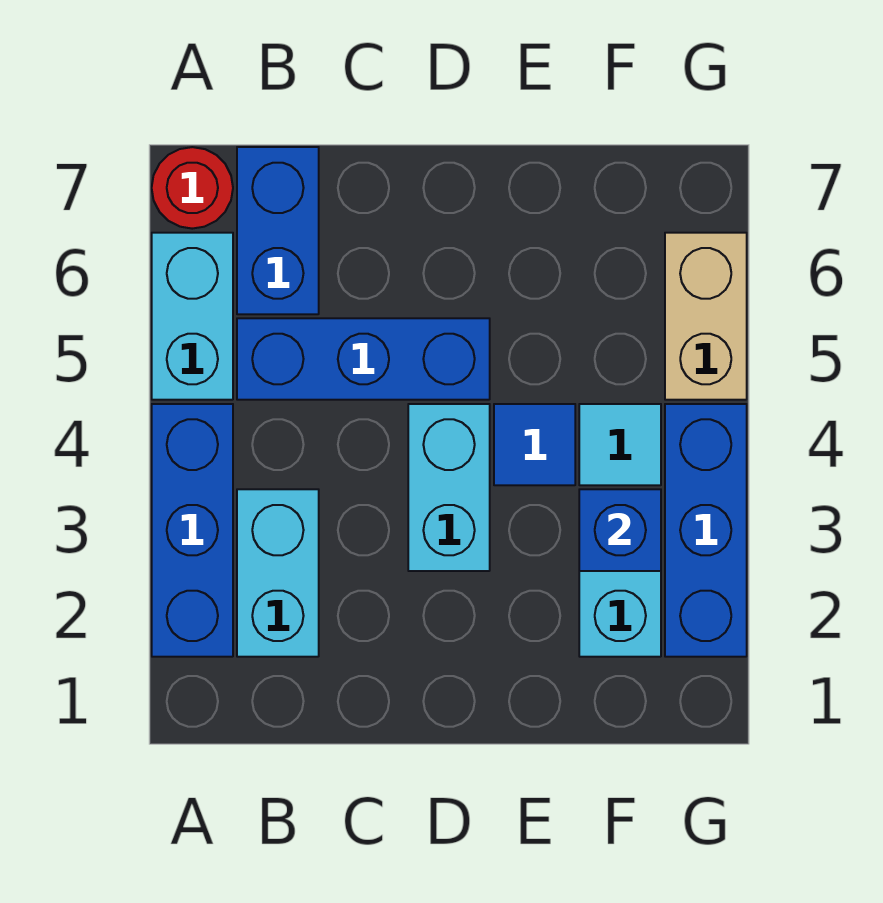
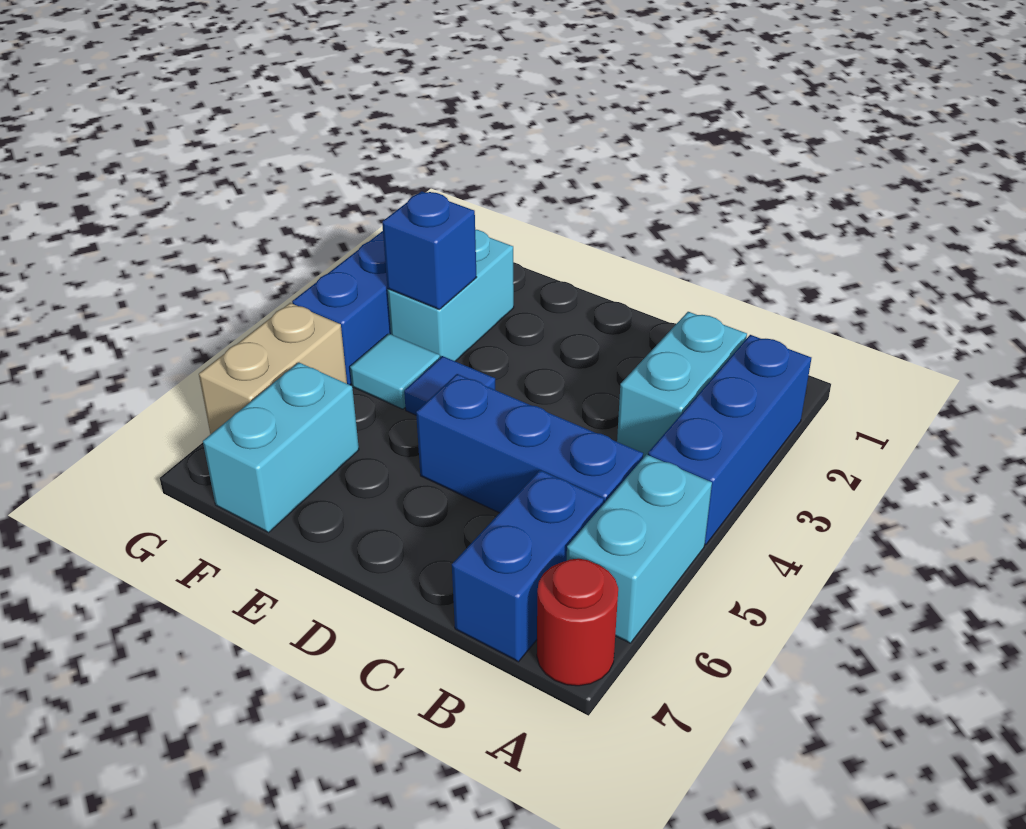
cyan 1x2 brick [408,404,490,571] -> cyan 1x2 brick moved to [203,362,359,532]

